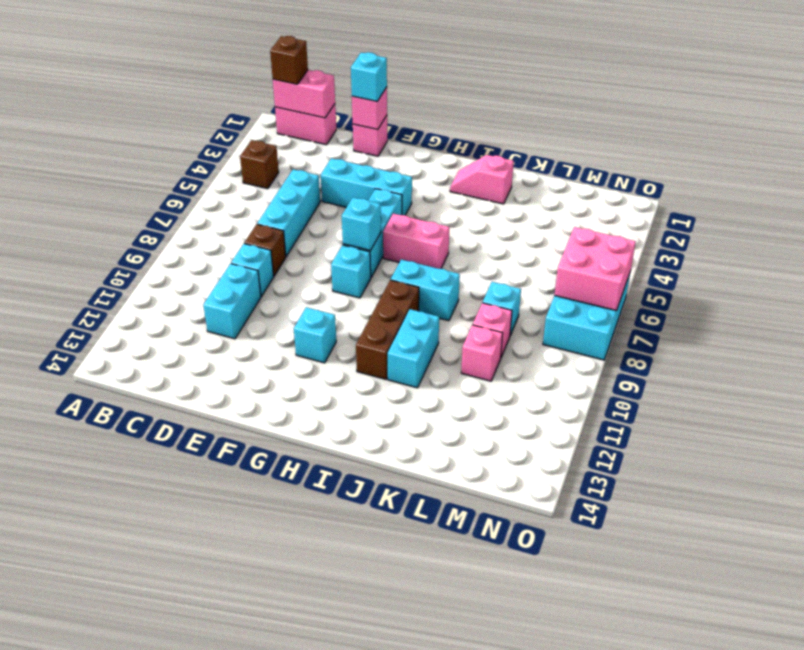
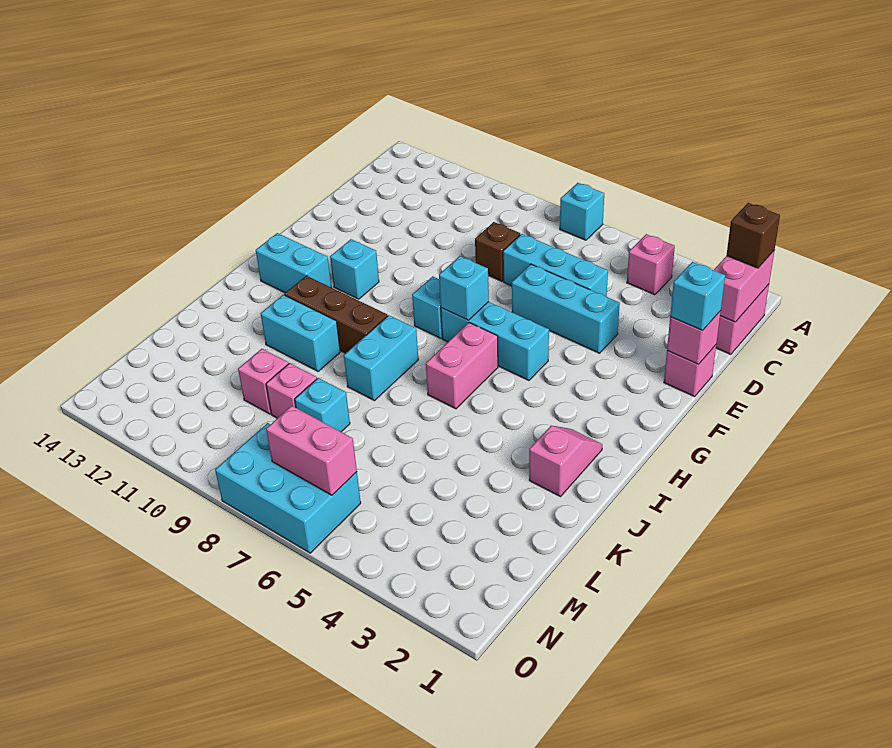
brown 1x1 brick [240,140,279,189] -> pink 1x1 brick [627,234,675,295]
cyan 1x1 brick [231,244,274,296] -> cyan 1x1 brick moved to [560,183,604,240]
cyan 1x2 brick [203,264,261,339] -> cyan 1x2 brick moved to [256,233,331,293]
cyan 1x3 brick [321,158,412,215] -> cyan 1x3 brick turned to [512,264,620,353]
pink 2x2 brick [555,227,636,311] -> pink 1x2 brick [266,406,357,495]

